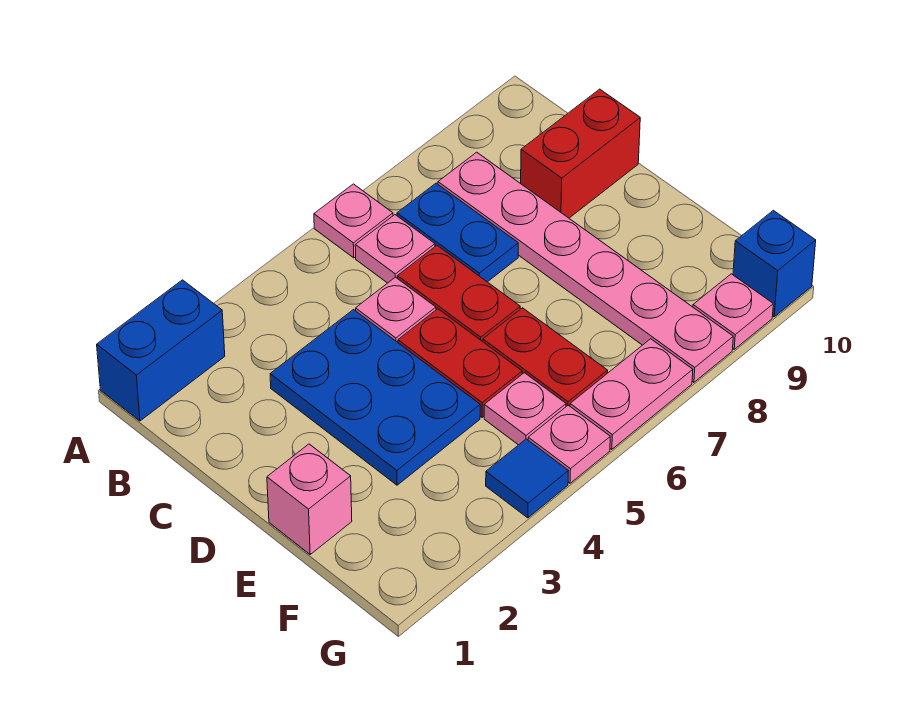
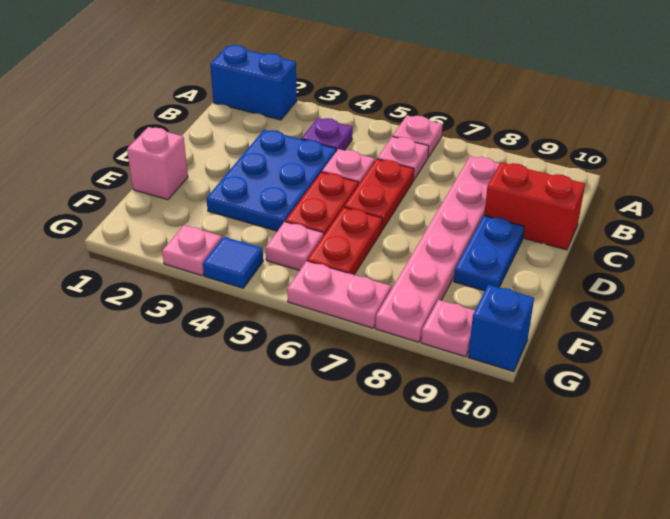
none -> purple 1x1 plate [301,118,353,151]
blue 1x2 plate [397,183,518,282] -> blue 1x2 plate moved to [454,216,524,291]
pink 1x1 plate [528,405,610,483] -> pink 1x1 plate moved to [162,225,222,276]

